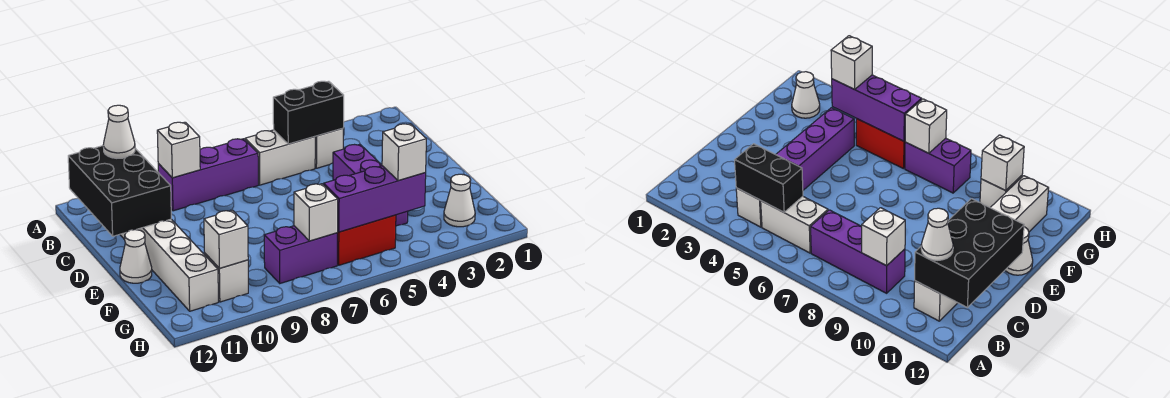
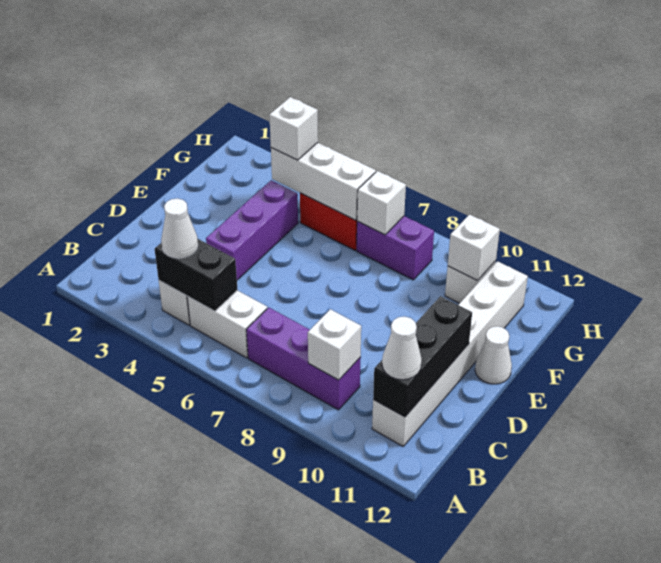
black 2x3 brick [68,146,171,236] -> black 1x3 brick [373,296,472,417]
white 1x1 cone [444,174,475,227] -> white 1x1 cone moved to [161,198,198,258]
purple 1x3 brick [324,166,426,232] -> white 1x3 brick [271,143,376,220]

